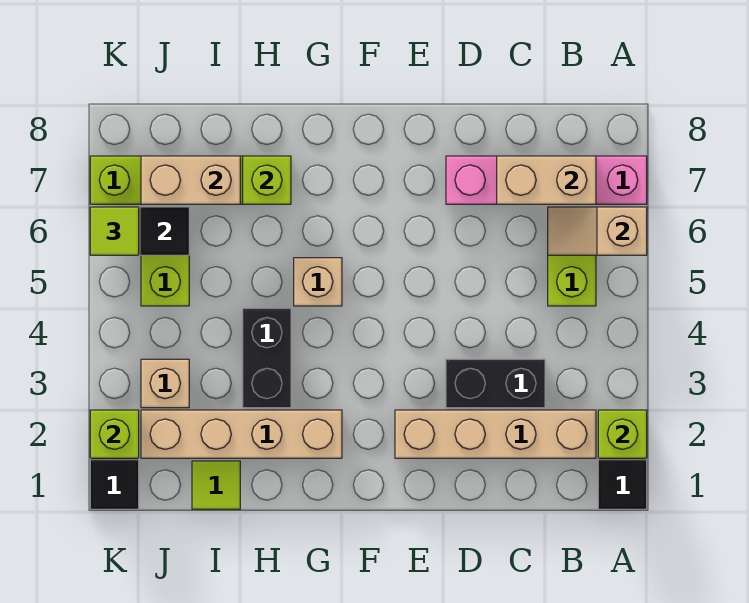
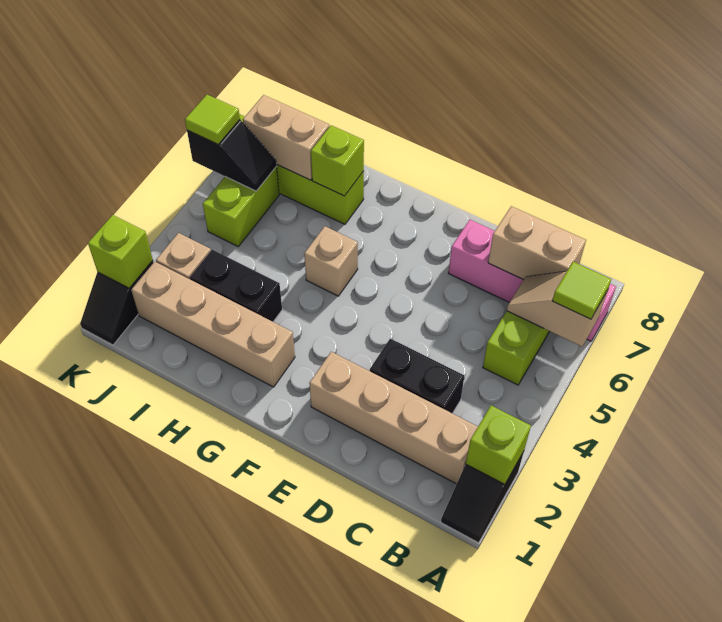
black 1x2 brick [243,308,291,408] -> black 1x2 brick turned to [190,250,282,322]
lime 1x1 tile [192,461,240,509] -> lime 1x1 tile moved to [553,261,611,319]

